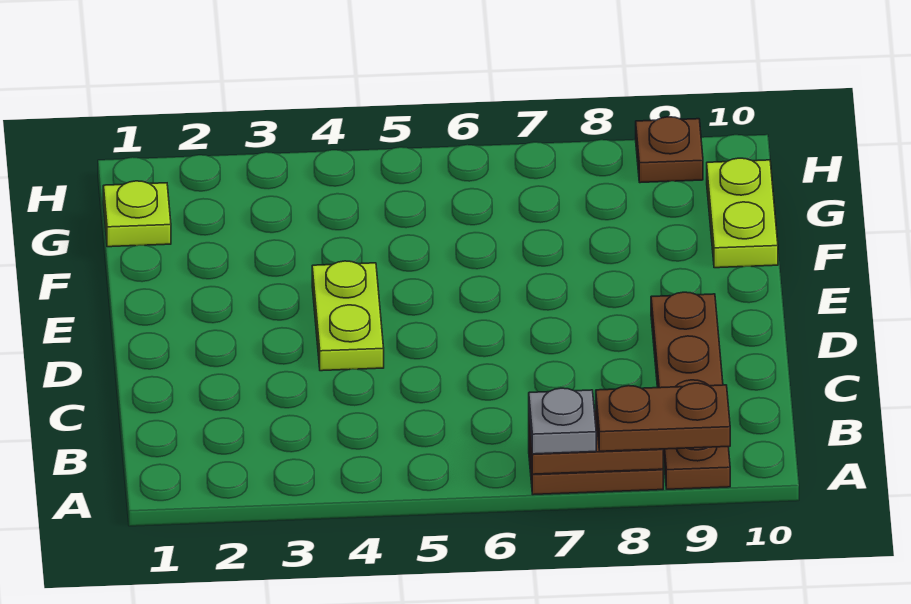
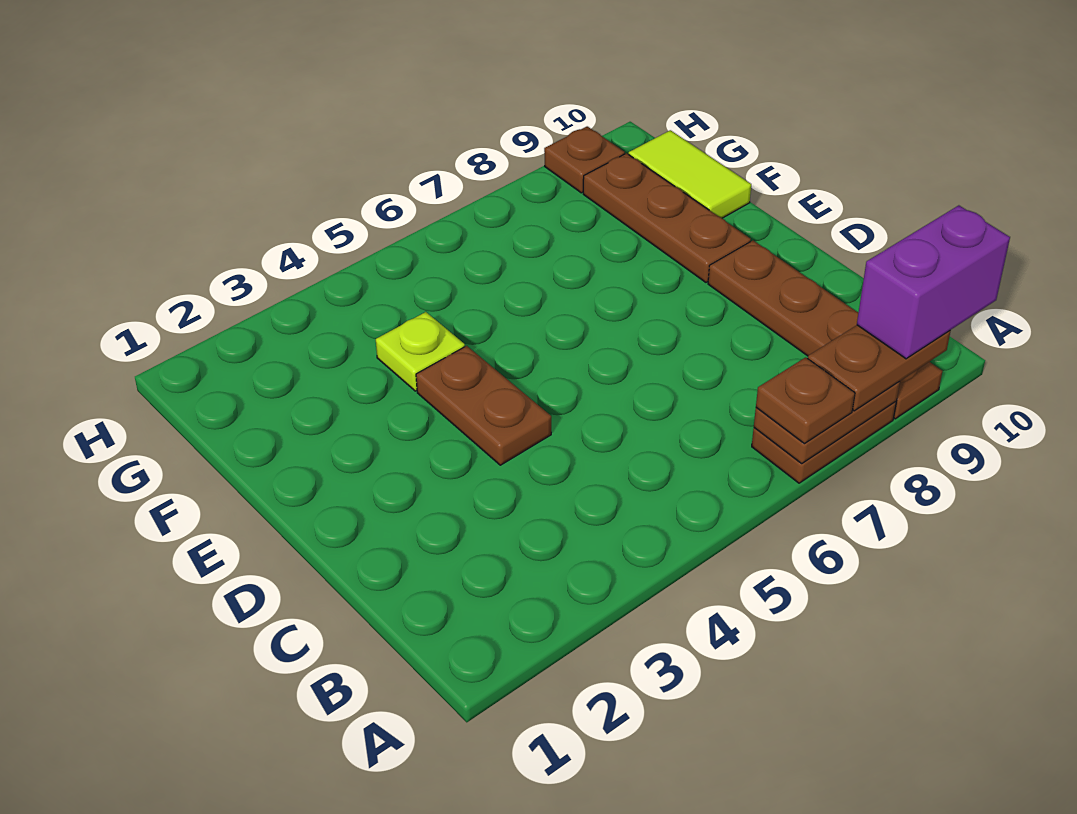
grey 1x1 plate [529,388,596,454] -> brown 1x1 plate [756,357,855,444]
none -> purple 1x2 brick [857,205,1010,359]
lime 1x2 plate [312,261,384,371] -> brown 1x2 plate [416,346,551,465]
none -> brown 1x3 plate [583,153,751,282]
lime 1x2 plate [707,158,778,268] -> lime 1x2 tile [629,130,751,218]
lime 1x1 plate [103,181,171,247] -> lime 1x1 plate moved to [376,312,465,391]

